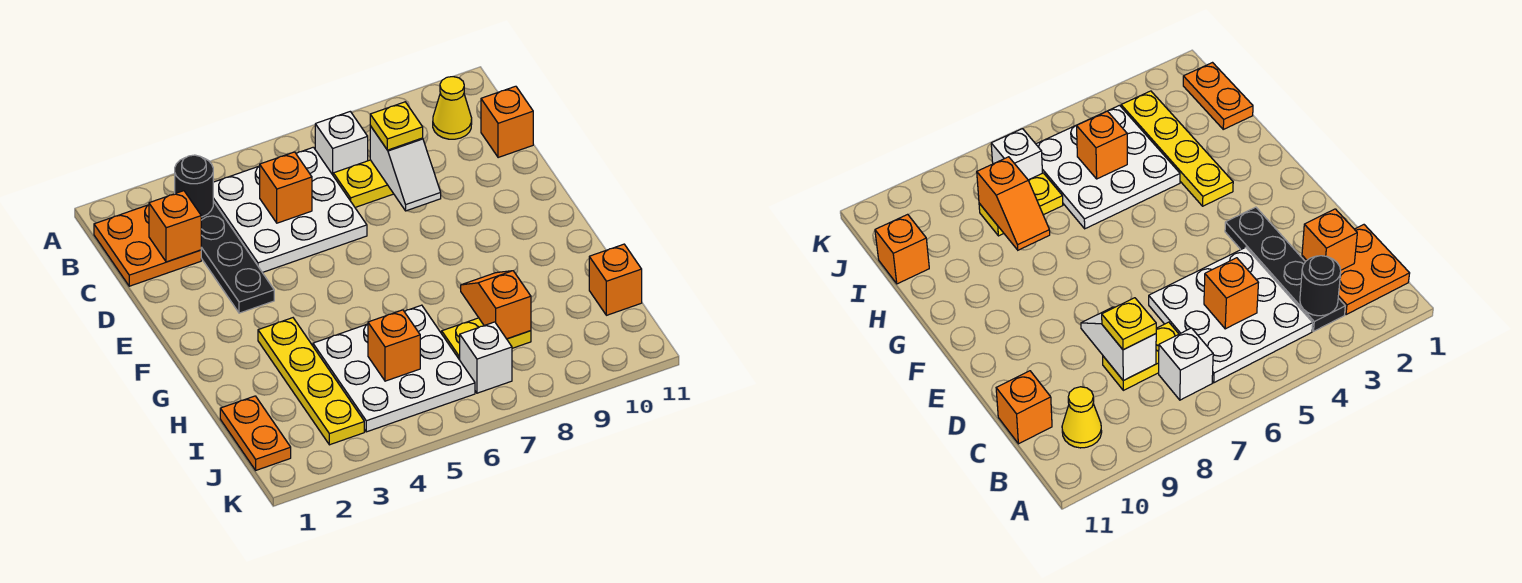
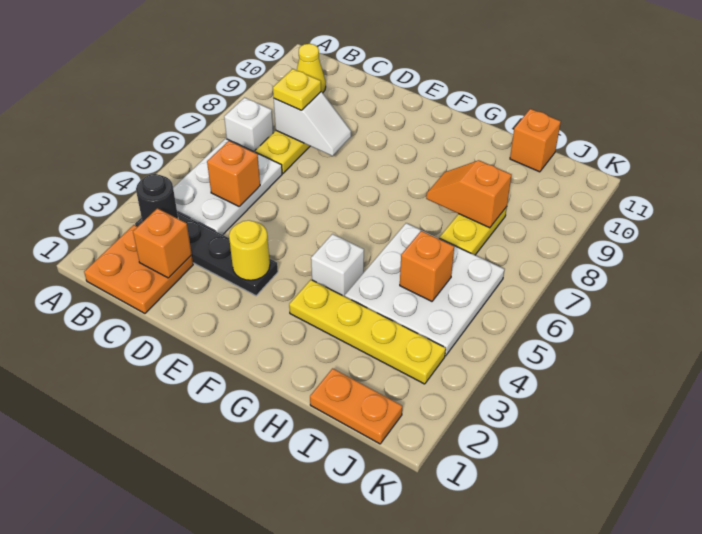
white 3x3 plate [213,147,367,273] -> white 2x3 plate [173,139,282,235]
orange 1x1 brick [481,86,533,158] -> none
none -> yellow 1x1 round brick [229,220,270,280]
white 1x1 brick [460,322,512,393] -> white 1x1 brick moved to [311,234,364,296]

